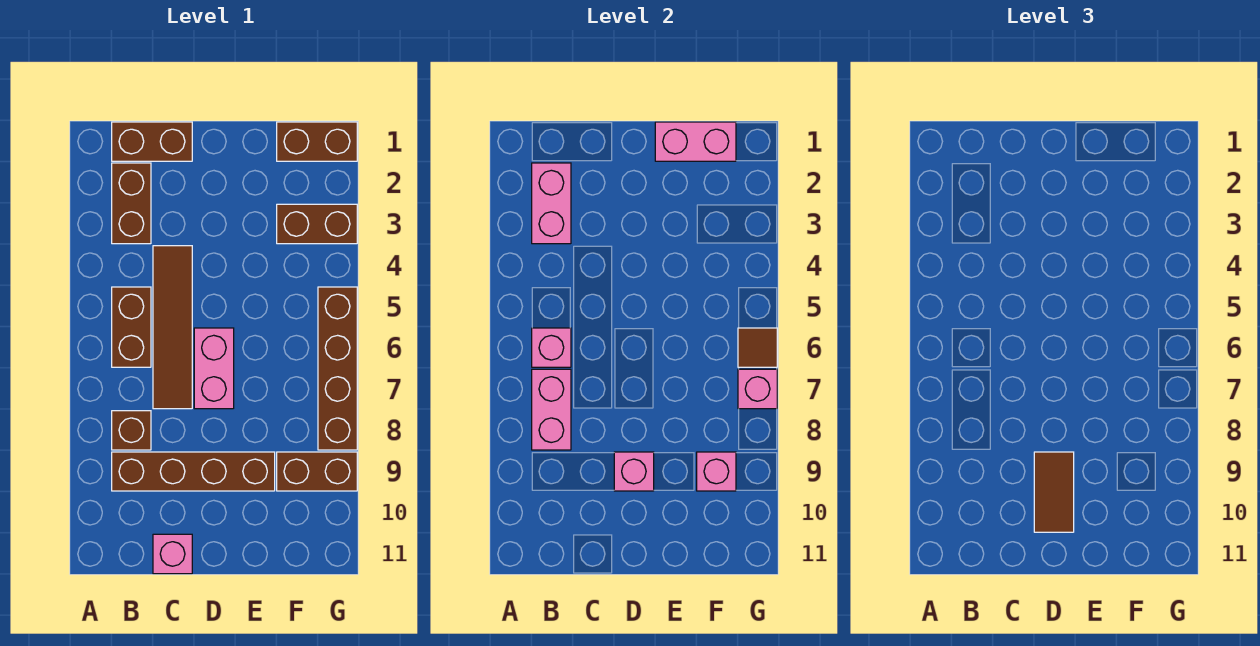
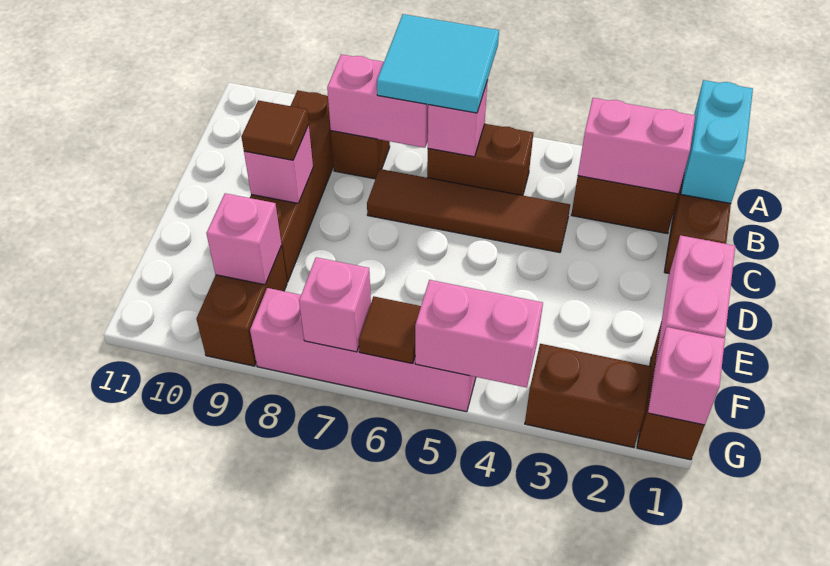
none -> cyan 1x2 brick [681,80,753,203]
none -> cyan 2x2 tile [377,14,499,113]
pink 1x1 brick [153,534,192,574] -> pink 1x1 brick moved to [648,327,725,425]
pink 1x2 brick [194,328,234,409] -> pink 1x2 brick moved to [415,280,543,388]
brown 1x2 tile [1034,452,1074,532] -> brown 1x1 tile [241,100,309,160]
brown 1x2 brick [277,204,357,244] -> brown 1x2 brick turned to [525,344,652,448]
brown 1x4 brick [318,287,357,450] -> pink 1x4 brick [250,288,476,412]

